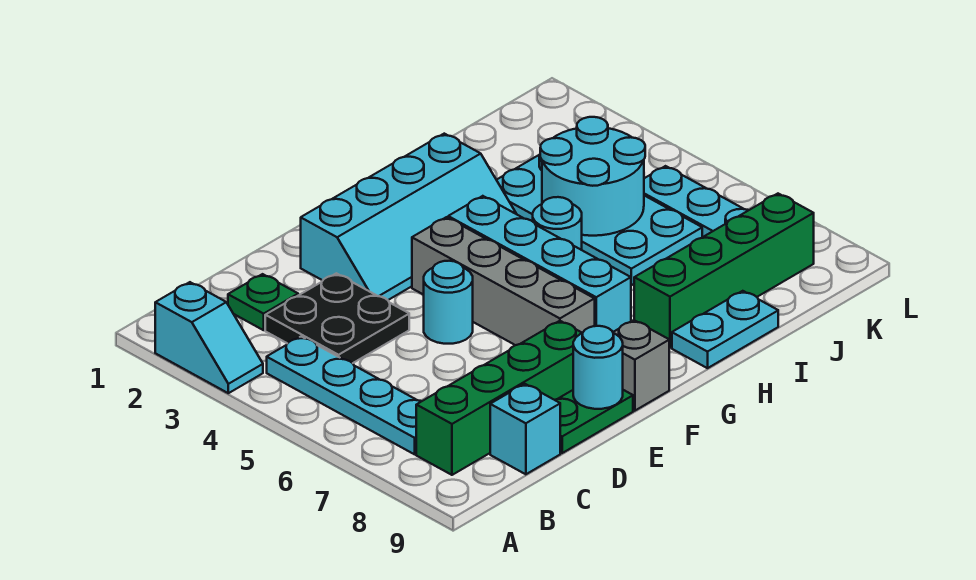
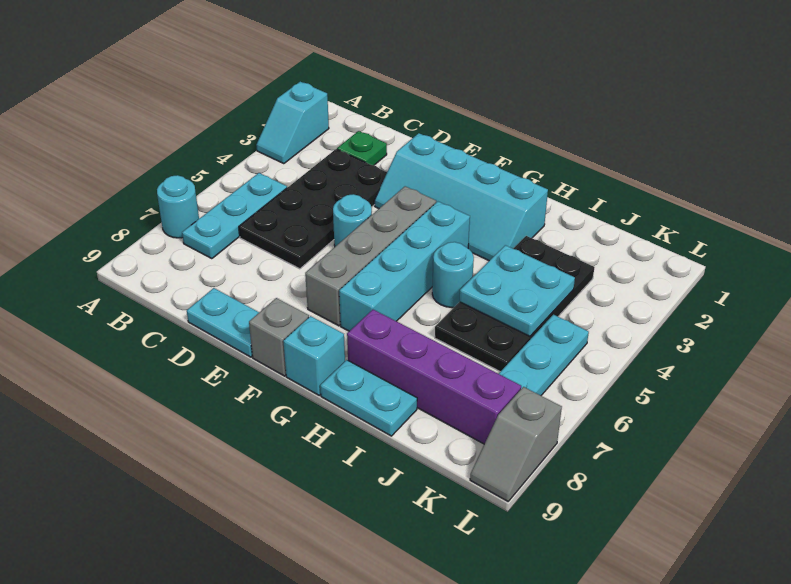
cyan 1x4 plate [267,337,421,454] -> cyan 1x3 plate [182,173,287,259]
green 1x4 brick [416,321,582,475] -> none
black 2x2 plate [265,273,409,363] -> black 2x4 plate [239,149,387,269]
cyan 1x1 brick [490,384,560,474] -> cyan 1x1 brick moved to [283,316,345,395]
green 1x2 plate [555,390,633,453] -> cyan 1x2 plate [187,288,259,357]
cyan 1x1 round brick [573,326,623,409] -> cyan 1x1 round brick moved to [157,175,199,238]
green 1x4 brick [634,194,814,348] -> purple 1x4 brick [347,310,521,444]
cyan 2x4 plate [497,155,702,285] -> black 2x4 plate [435,236,595,372]
cyan 2x2 round brick [540,117,645,236] -> cyan 2x2 plate [459,245,575,336]
none -> grey 1x2 slope [470,387,562,501]

